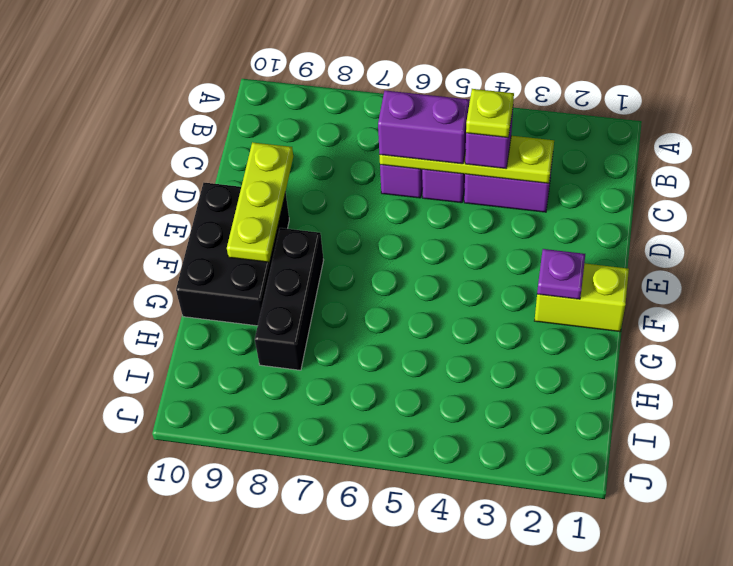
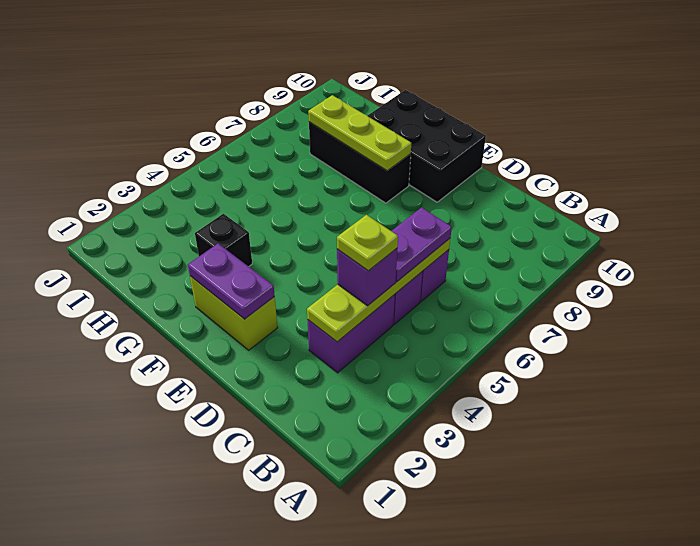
purple 1x2 brick [378,91,469,164] -> purple 1x2 plate [392,207,452,282]
lime 1x3 plate [227,142,293,262] -> lime 1x3 plate moved to [308,95,411,171]
lime 1x2 brick [535,263,629,332] -> lime 1x2 brick turned to [190,276,278,350]
purple 1x1 plate [537,249,585,299] -> purple 1x2 plate [188,244,275,319]
none -> black 1x1 brick [195,214,252,266]

